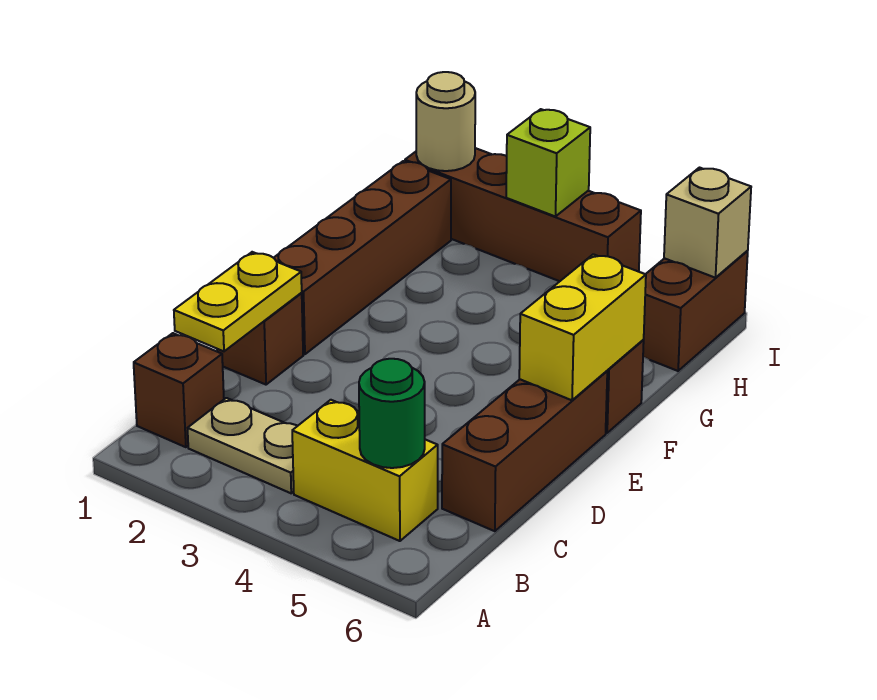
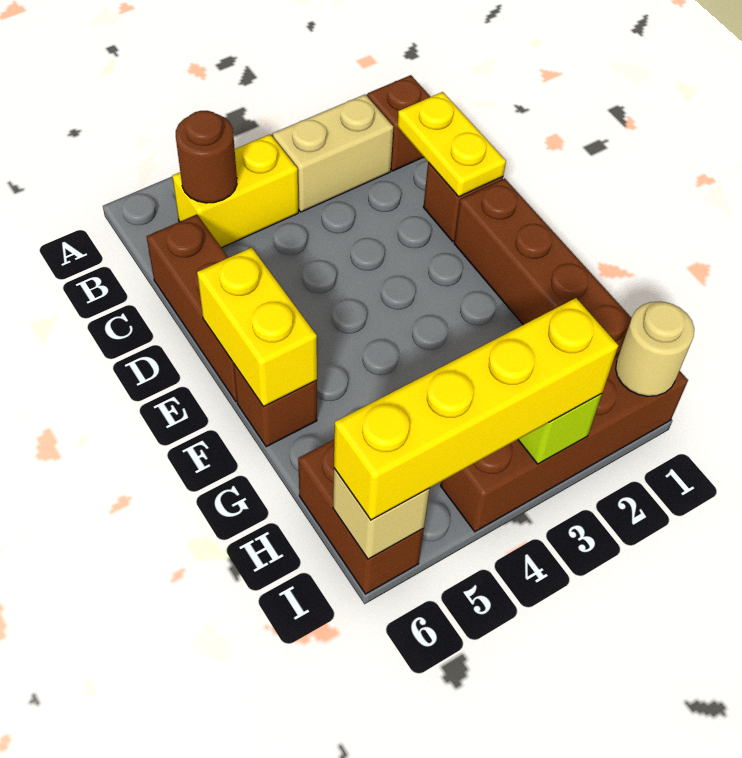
tan 1x2 plate [188,398,297,493] -> tan 1x2 brick [273,94,393,212]
green 1x1 round brick [359,359,425,468] -> brown 1x1 round brick [176,111,237,203]
none -> yellow 1x4 brick [334,298,618,520]

